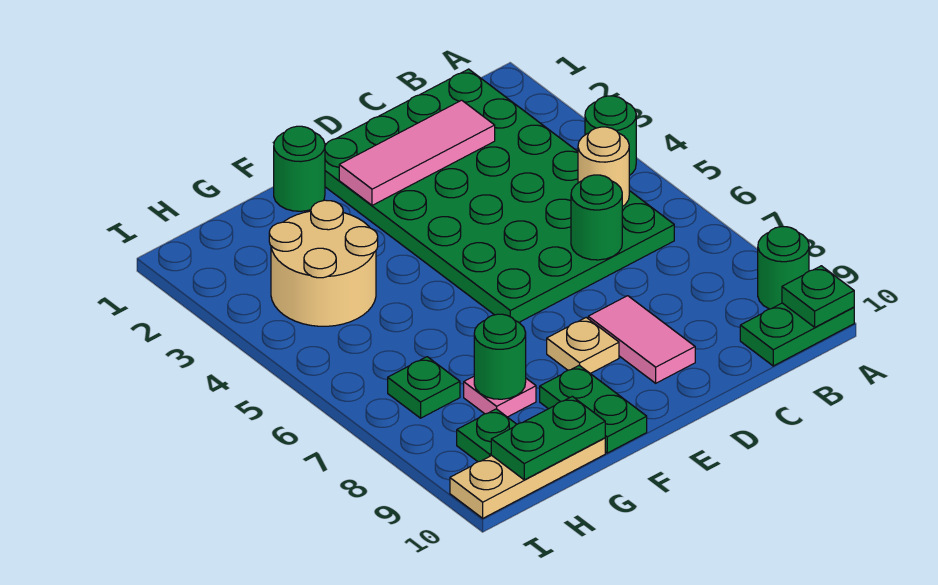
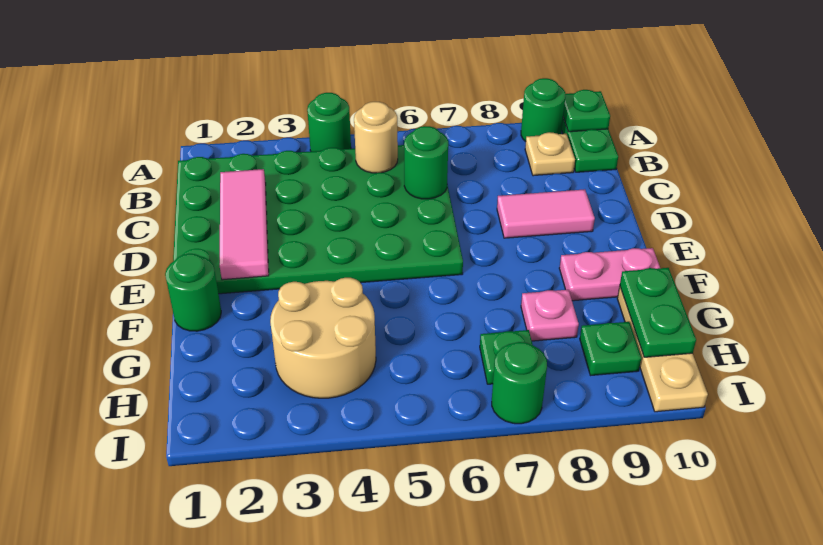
tan 1x1 plate [547,318,619,374] -> tan 1x1 plate moved to [525,132,575,176]
green 1x2 plate [540,365,647,453] -> pink 1x2 plate [559,248,660,301]
green 1x1 round brick [474,314,526,399] -> green 1x1 round brick moved to [492,342,547,424]

